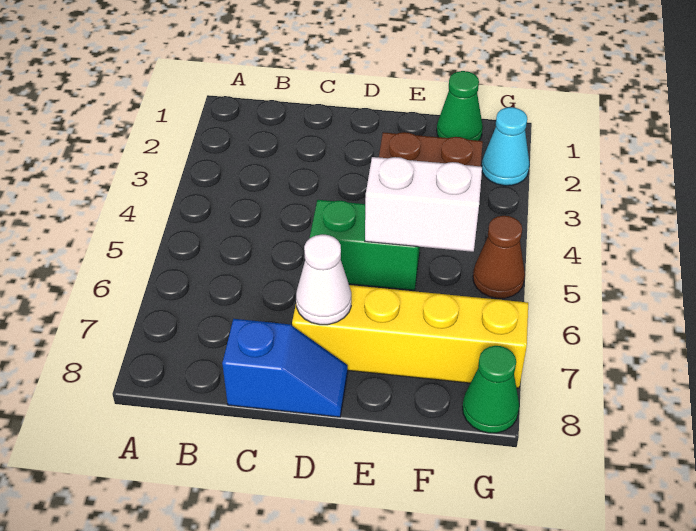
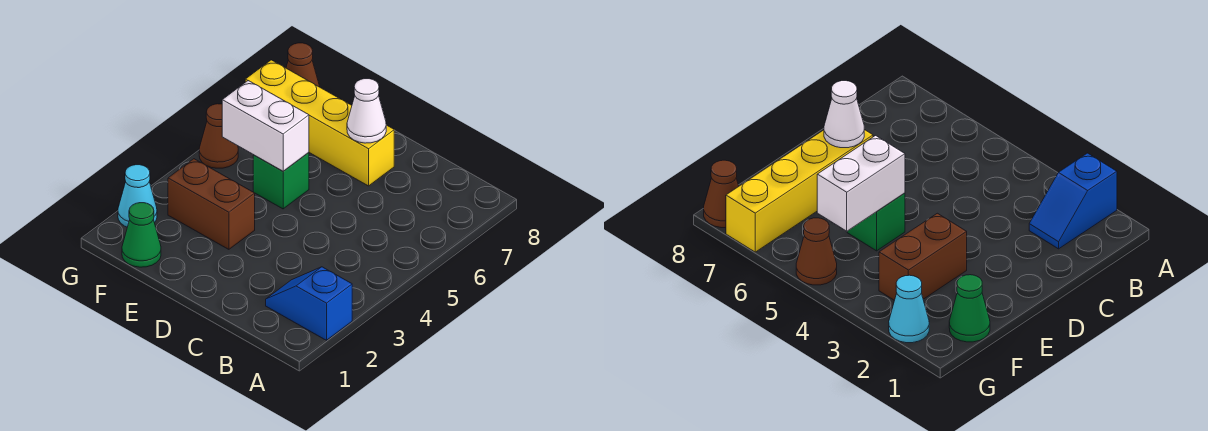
blue 1x2 slope [222,319,348,417] -> blue 1x2 slope moved to [266,267,352,340]
green 1x2 brick [310,200,420,290] -> green 1x1 brick [253,152,309,209]
green 1x1 cone [462,346,519,433] -> brown 1x1 cone [286,43,320,87]

